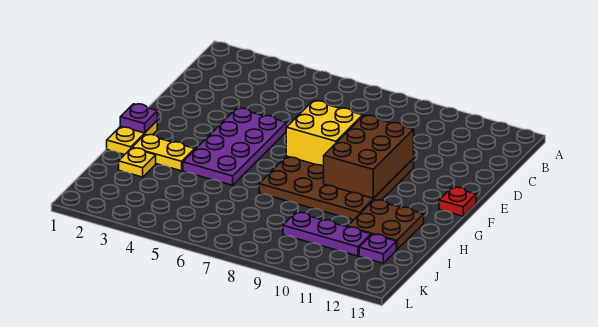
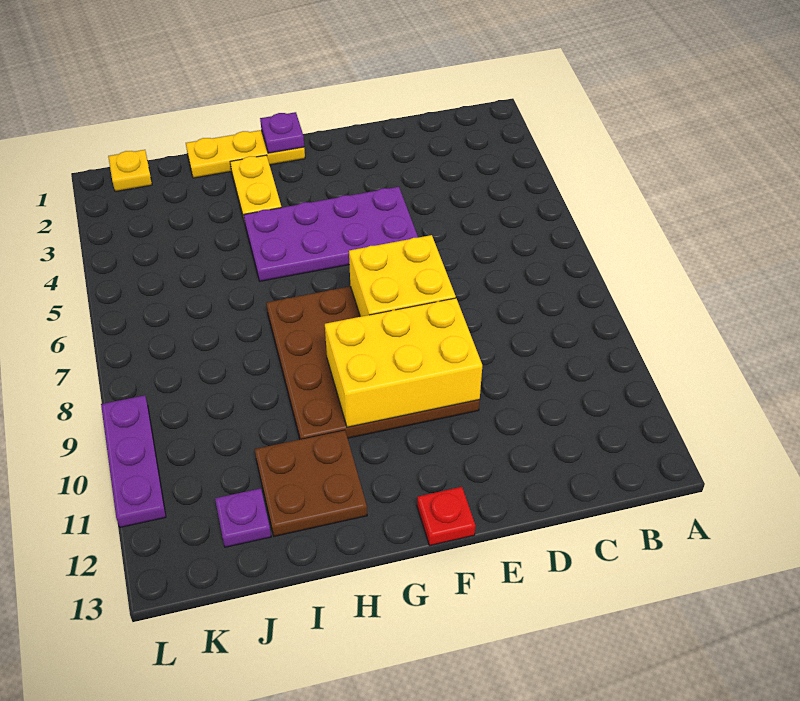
brown 2x3 brick [324,115,414,198] -> yellow 2x3 brick [325,298,482,427]
yellow 1x2 plate [107,121,157,155] -> yellow 1x3 plate [186,130,305,178]
yellow 1x1 plate [119,148,156,177] -> yellow 1x1 plate moved to [108,150,152,192]
purple 1x3 plate [283,213,371,256] -> purple 1x3 plate moved to [101,395,166,527]

